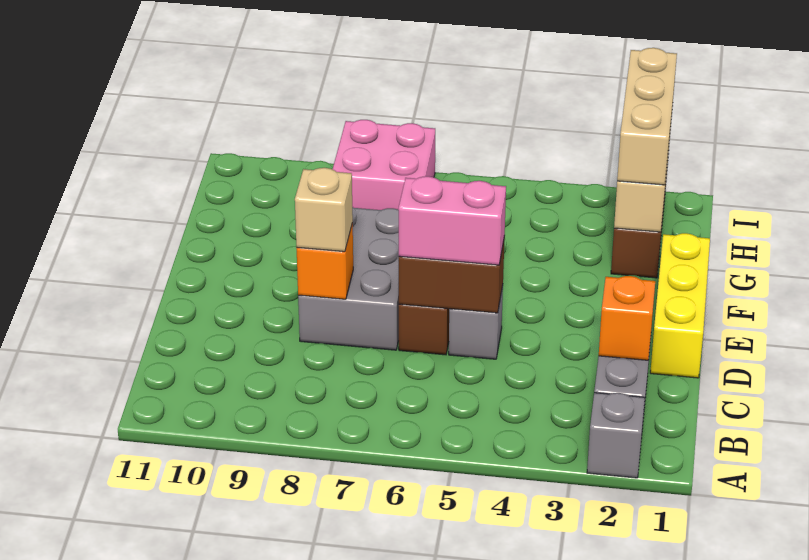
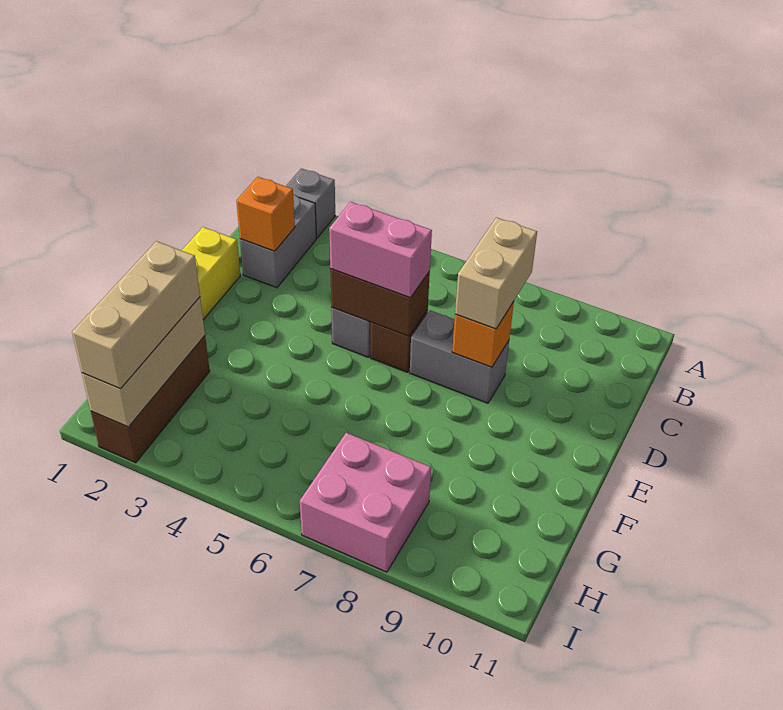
grey 2x3 brick [298,207,399,350] -> grey 1x2 brick [410,310,509,403]
tan 1x1 brick [295,168,353,252] -> tan 1x2 brick [455,218,537,329]

